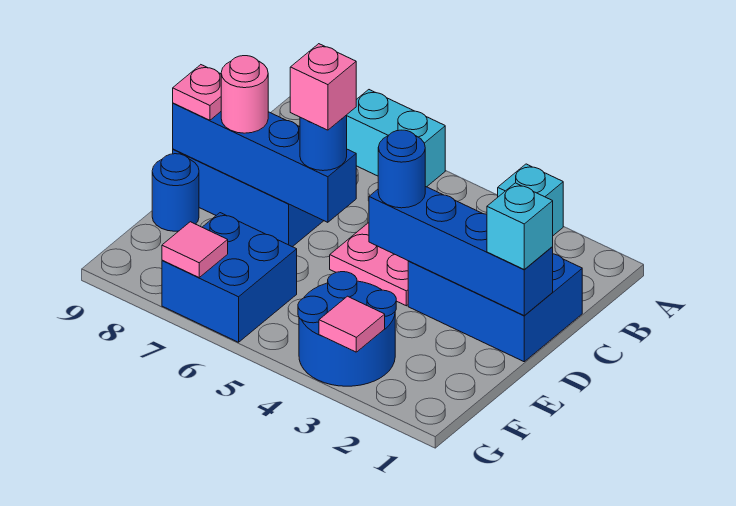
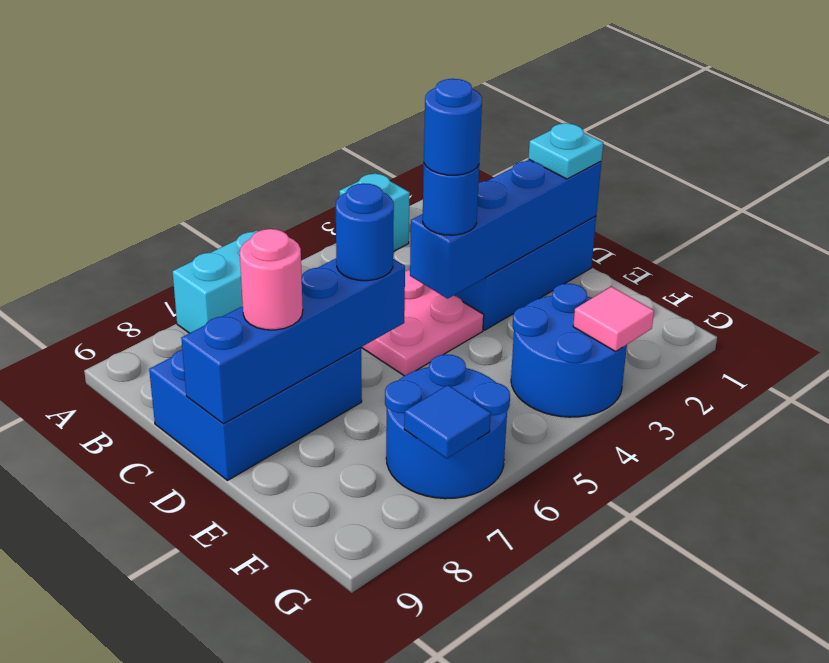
cyan 1x1 brick [487,183,553,270] -> cyan 1x1 plate [528,123,603,179]
pink 1x1 brick [290,44,356,130] -> none
pink 1x1 plate [173,65,221,120] -> none
blue 1x1 round brick [152,154,199,231] -> blue 1x1 round brick moved to [424,79,482,175]
blue 2x2 brick [162,213,297,342] -> blue 2x2 round brick [385,354,510,499]
pink 1x1 tile [162,222,228,277] -> blue 1x1 tile [404,385,491,459]

